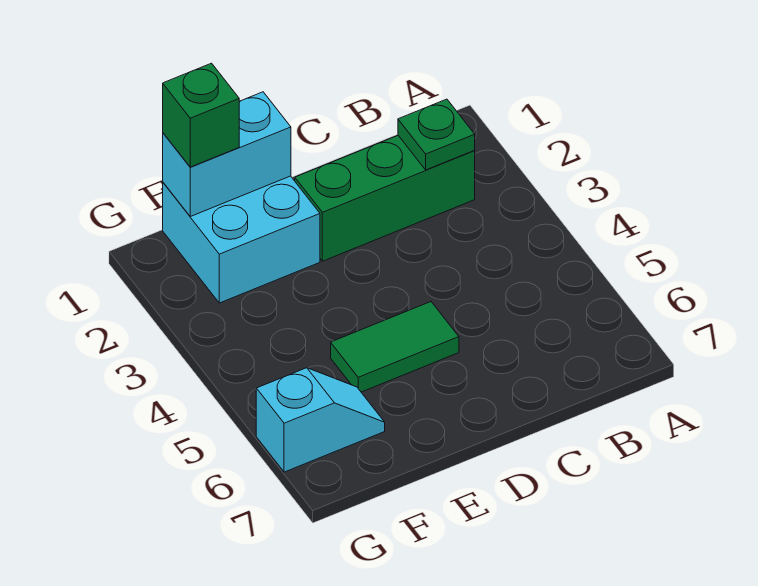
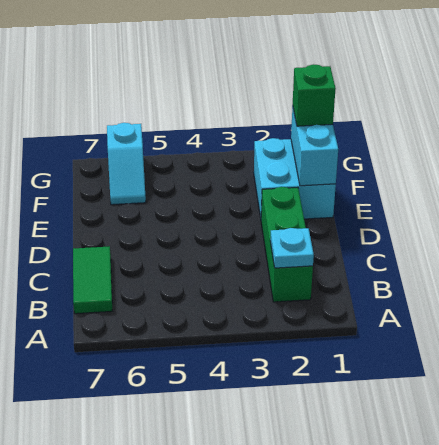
green 1x1 plate [398,99,475,170] -> cyan 1x1 plate [270,228,314,268]
green 1x2 tile [331,302,459,392] -> green 1x2 tile moved to [73,246,112,314]

